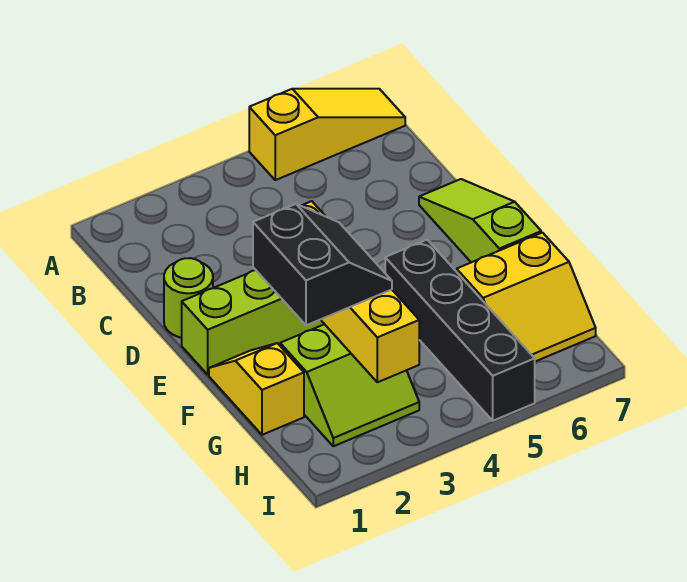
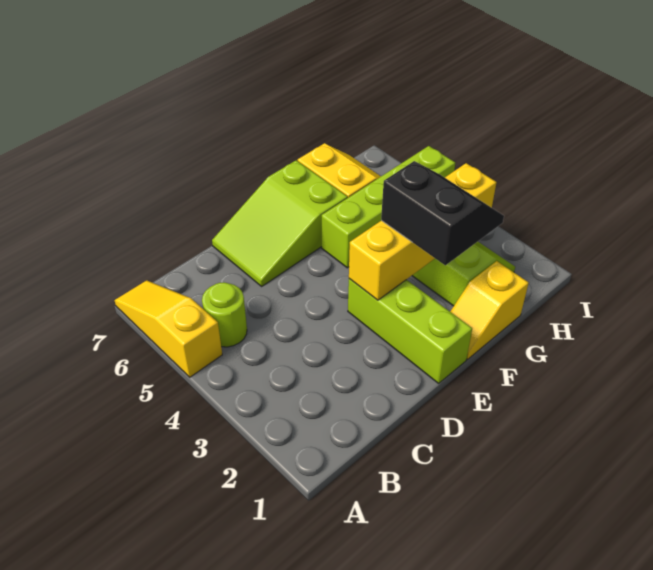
lime 1x1 round brick [164,258,213,338] -> lime 1x1 round brick moved to [202,282,247,347]
lime 1x3 slope [419,179,541,262] -> lime 2x3 slope [212,160,348,286]
black 2x2 slope [253,204,392,325] -> black 2x2 slope turned to [381,161,504,265]
black 1x4 brick [385,240,535,421] -> lime 1x4 brick [322,146,455,268]

